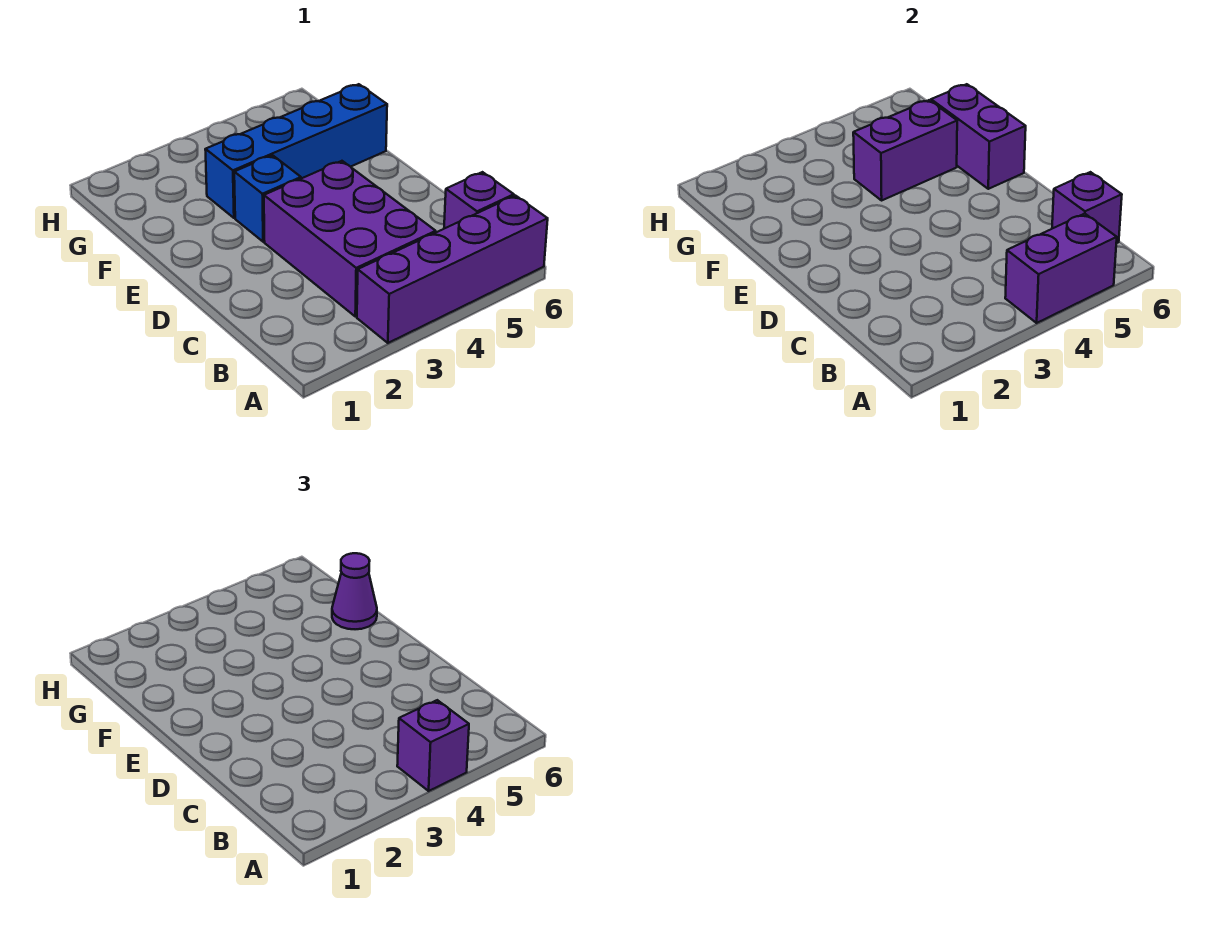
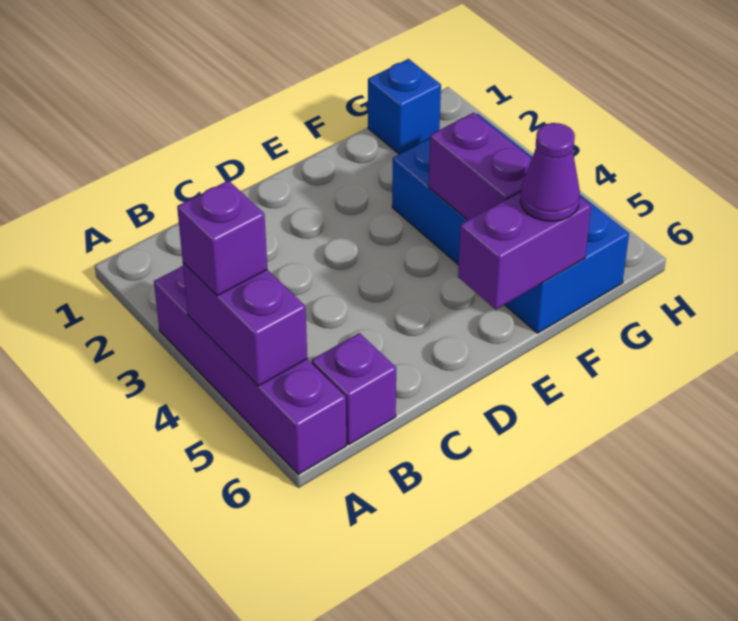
purple 2x3 brick [264,161,436,317] -> none
purple 1x1 brick [1052,172,1122,243] -> none
blue 1x1 brick [234,155,301,242] -> blue 1x1 brick moved to [368,59,441,154]
blue 1x4 brick [205,84,387,218] -> blue 2x4 brick [392,114,629,333]

